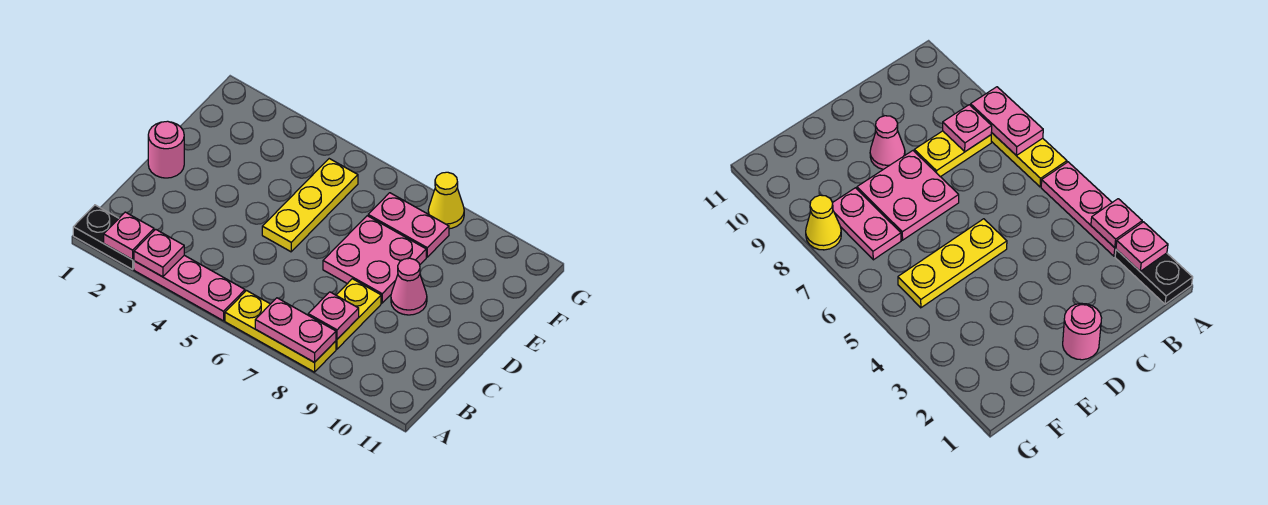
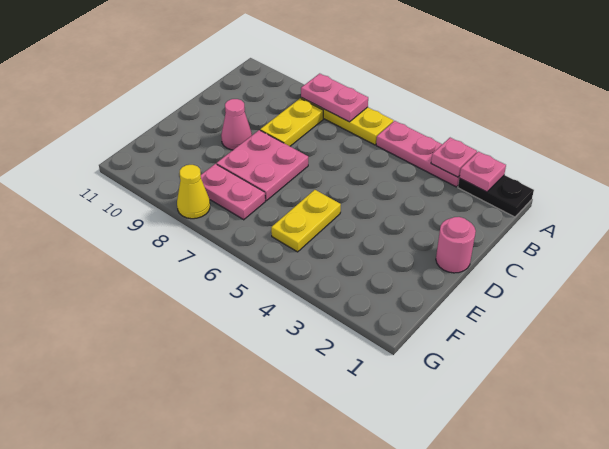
pink 1x1 plate [308,292,359,339] -> none
yellow 1x3 plate [262,159,358,252] -> yellow 1x2 plate [271,190,341,252]

